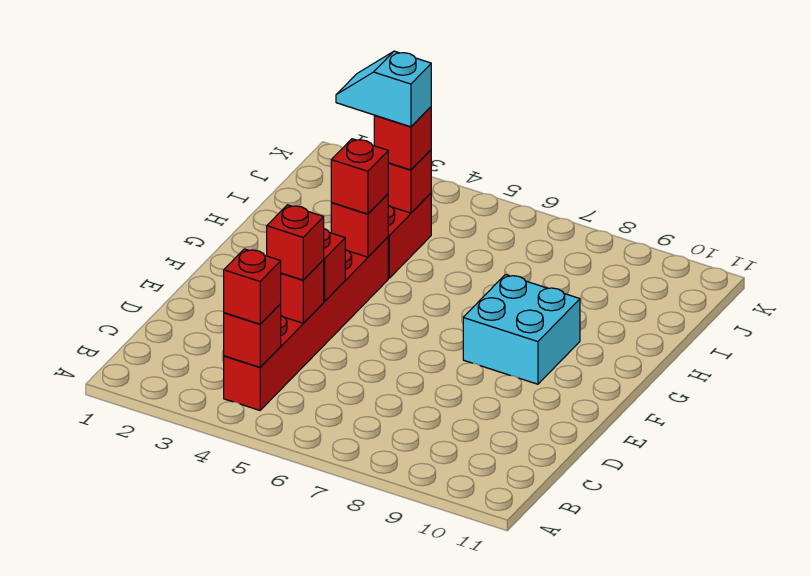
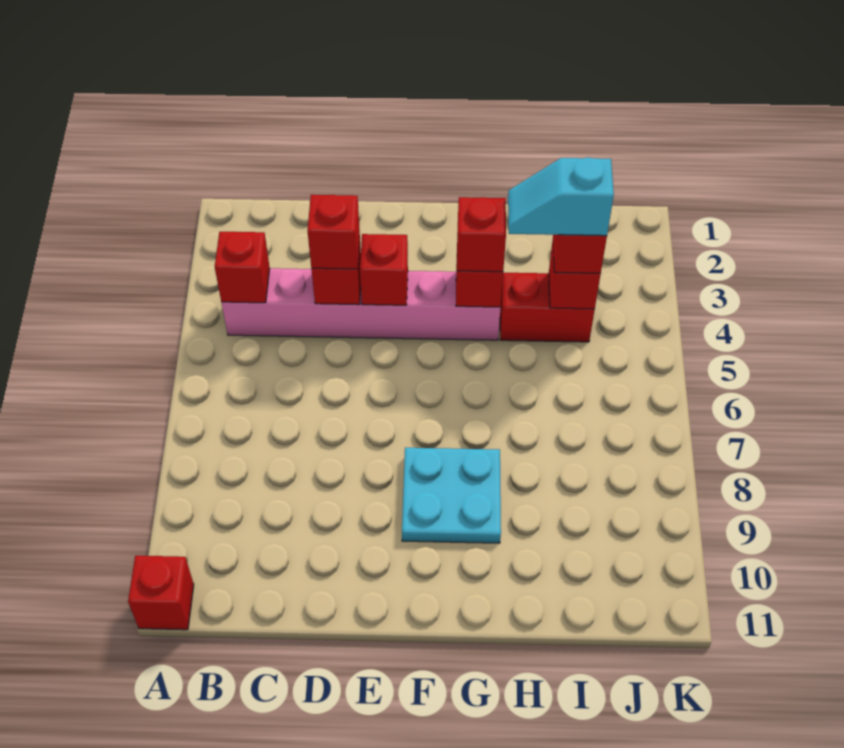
red 1x6 brick [224,237,388,410] -> pink 1x6 brick [221,268,501,340]
red 1x1 brick [224,249,281,324] -> red 1x1 brick moved to [128,556,194,630]
cyan 2x2 brick [463,275,580,384] -> cyan 2x2 plate [402,448,501,543]
cyan 1x2 slope [336,51,431,127] -> cyan 1x2 slope turned to [508,157,614,236]

